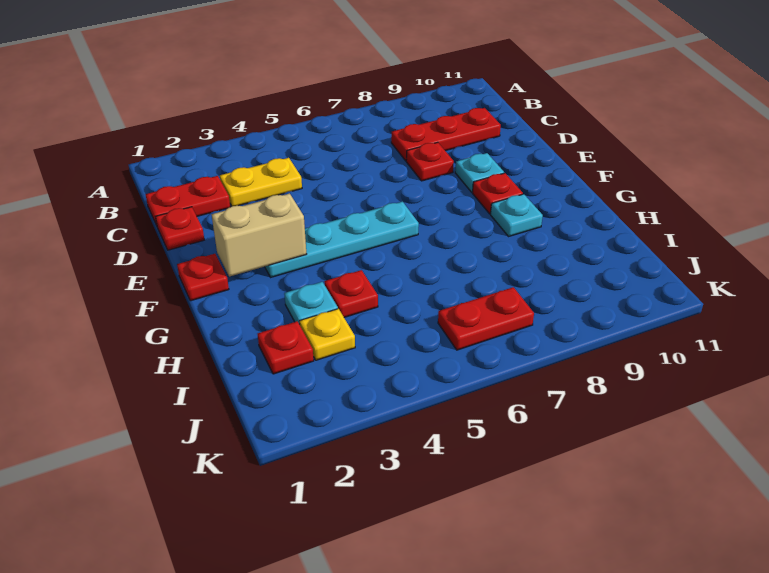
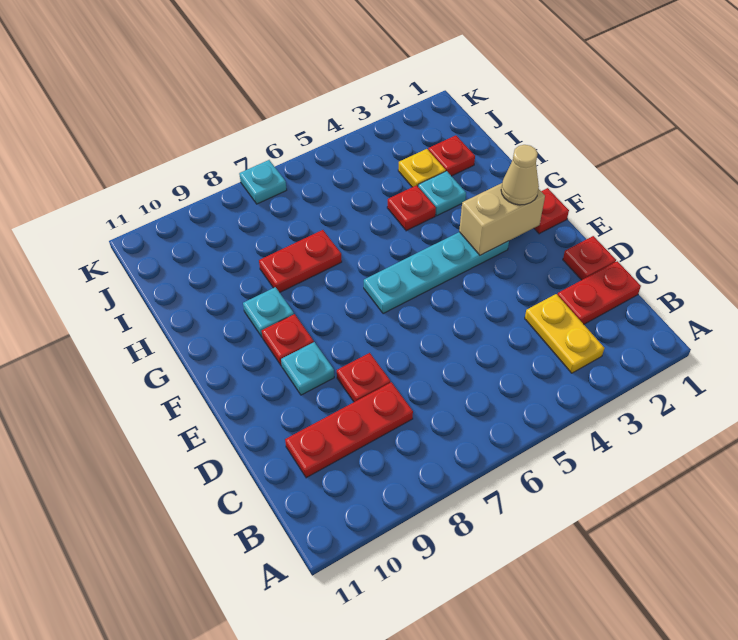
yellow 1x2 plate [220,158,302,206] -> yellow 1x2 plate turned to [525,294,604,373]
none -> tan 1x1 cone [501,145,539,205]
red 1x2 plate [438,287,534,350] -> red 1x2 plate moved to [259,230,342,293]
none -> cyan 1x1 plate [239,160,287,204]

